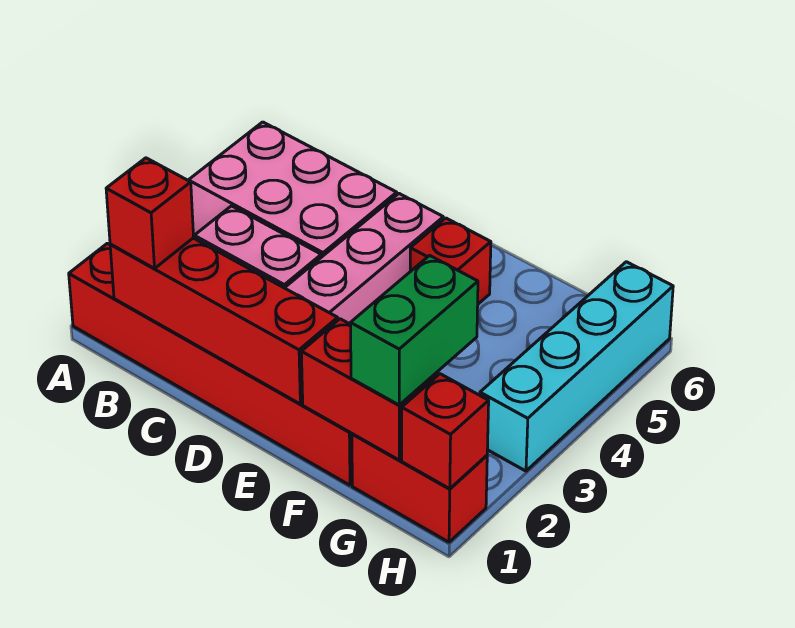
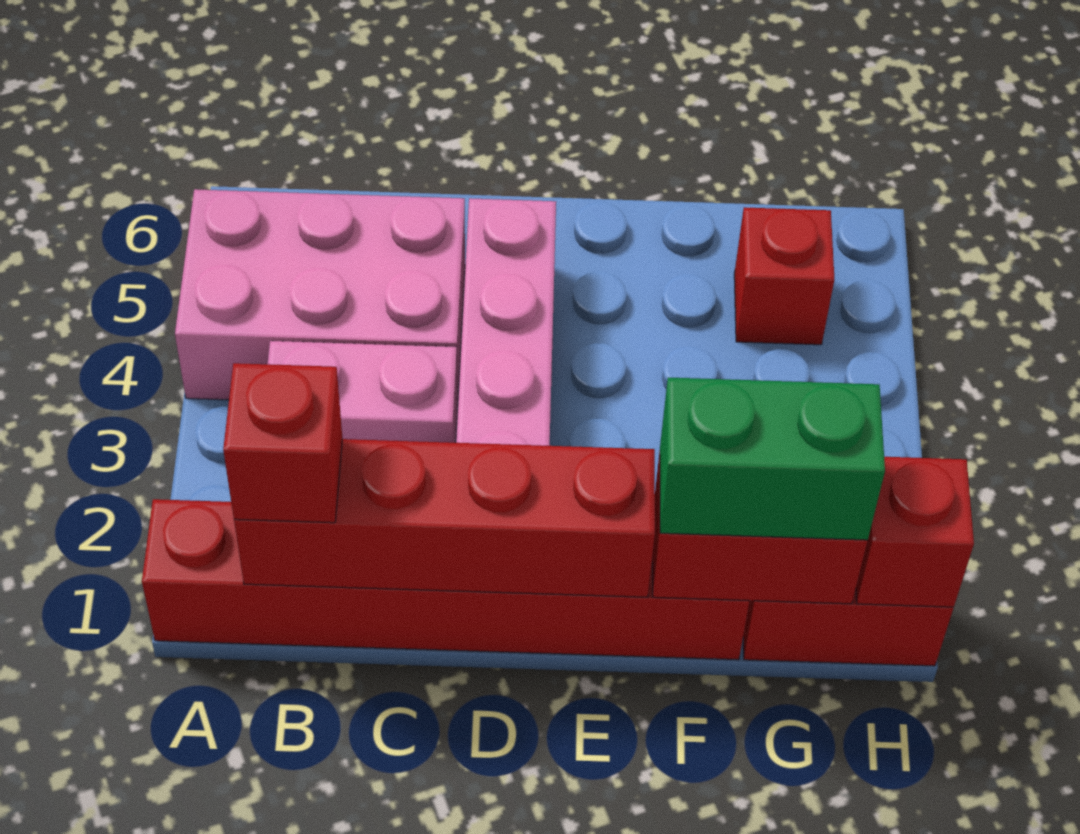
red 1x1 brick [410,218,491,304] -> red 1x1 brick moved to [734,207,834,345]
green 1x2 brick [350,255,478,405] -> green 1x2 brick turned to [660,377,885,540]
cyan 1x4 brick [480,262,673,471] -> none

